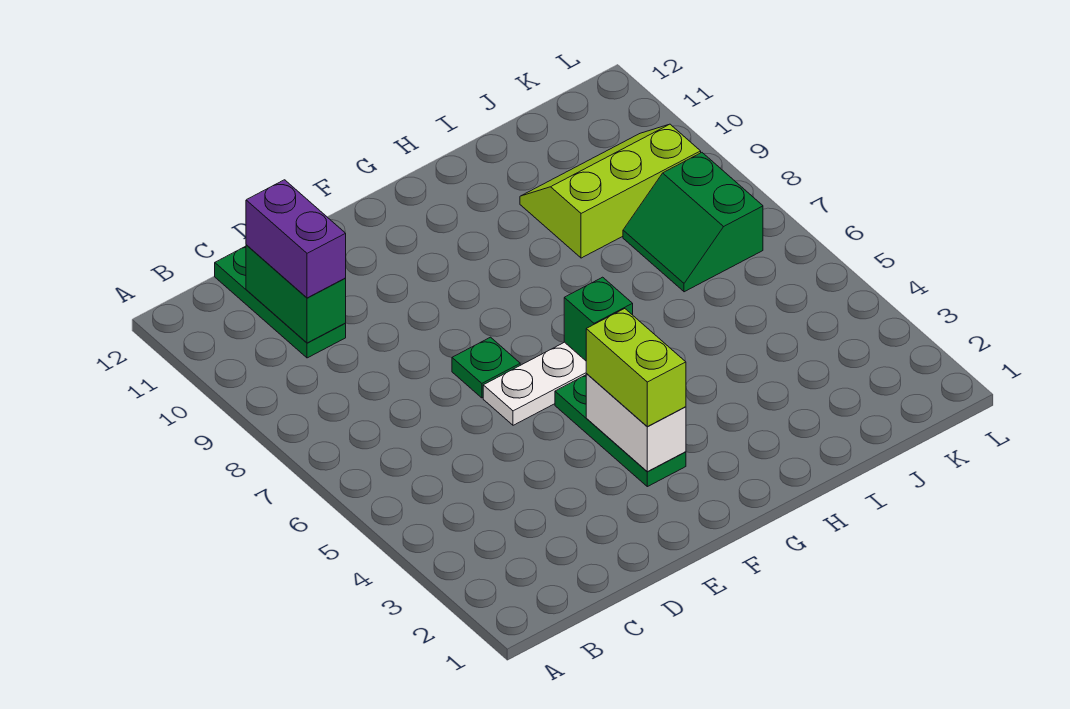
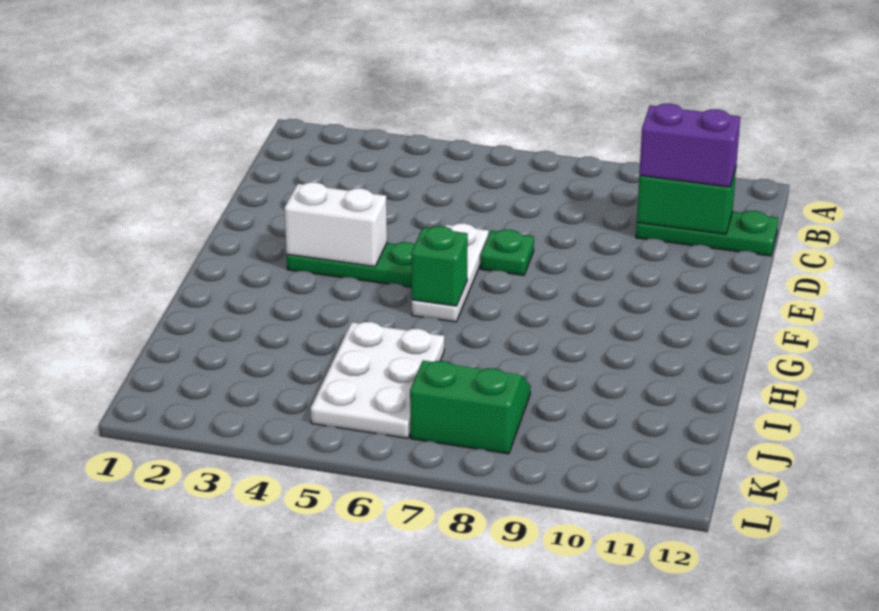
lime 1x2 brick [586,309,686,427] -> none
none -> white 2x3 plate [311,322,444,438]
lime 2x3 slope [520,124,701,258] -> none

